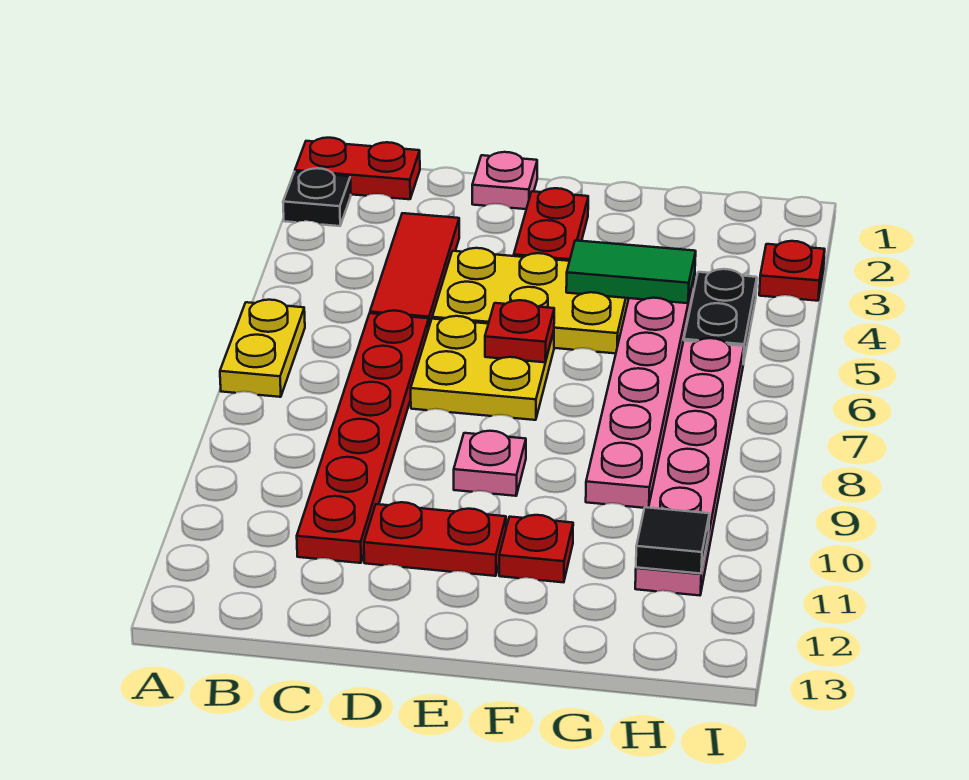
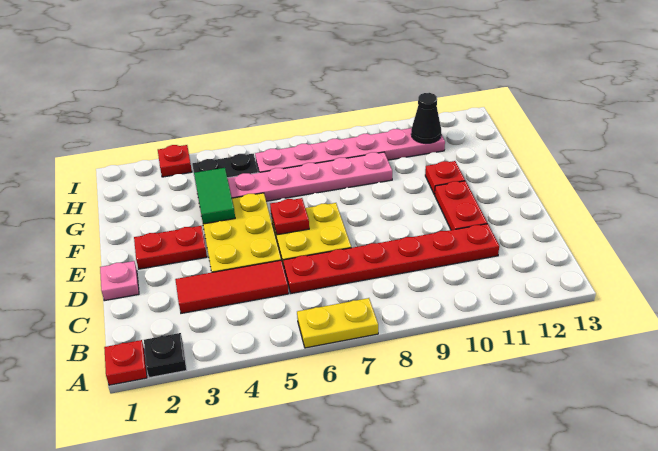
red 1x2 plate [295,138,420,199] -> red 1x1 plate [104,340,147,385]
pink 1x1 plate [454,431,526,496] -> none
black 1x1 tile [636,507,709,574] -> black 1x1 cone [411,93,441,143]

